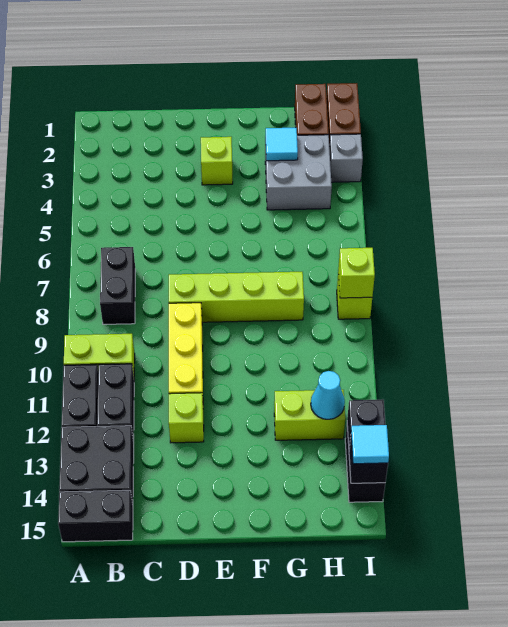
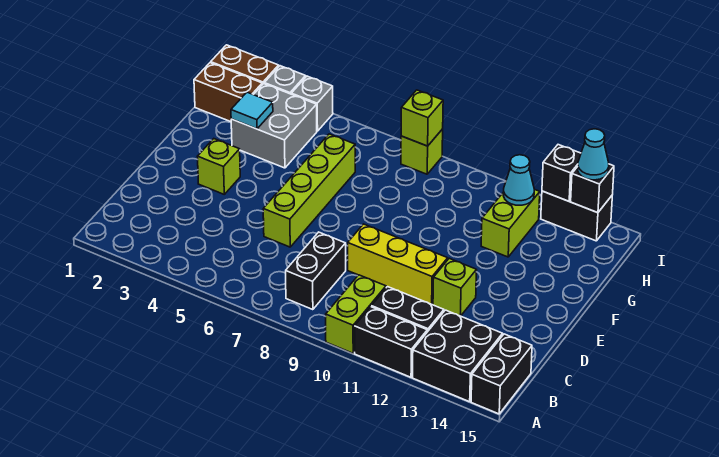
black 1x2 brick [100,247,135,324] -> black 1x2 brick turned to [286,232,346,310]
lime 1x4 brick [169,272,304,322] -> lime 1x4 brick moved to [263,134,355,247]
none -> grey 1x1 brick [291,76,333,131]
cyan 1x1 tile [351,425,389,464] -> cyan 1x1 cone [578,129,609,180]

